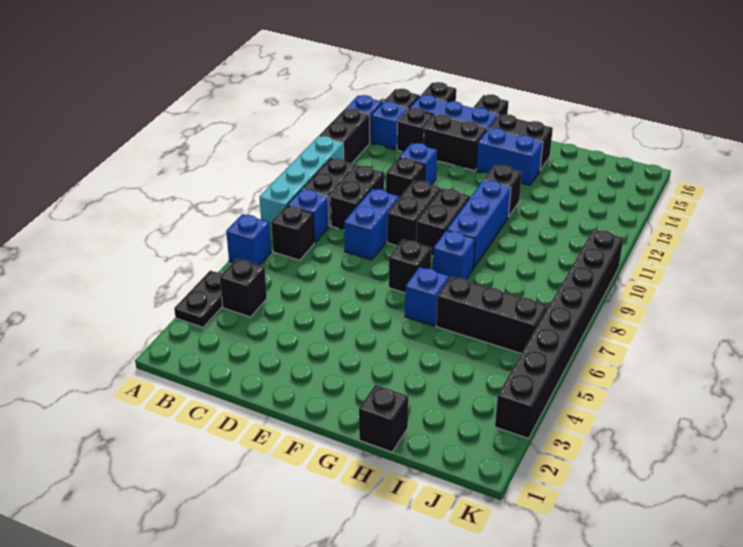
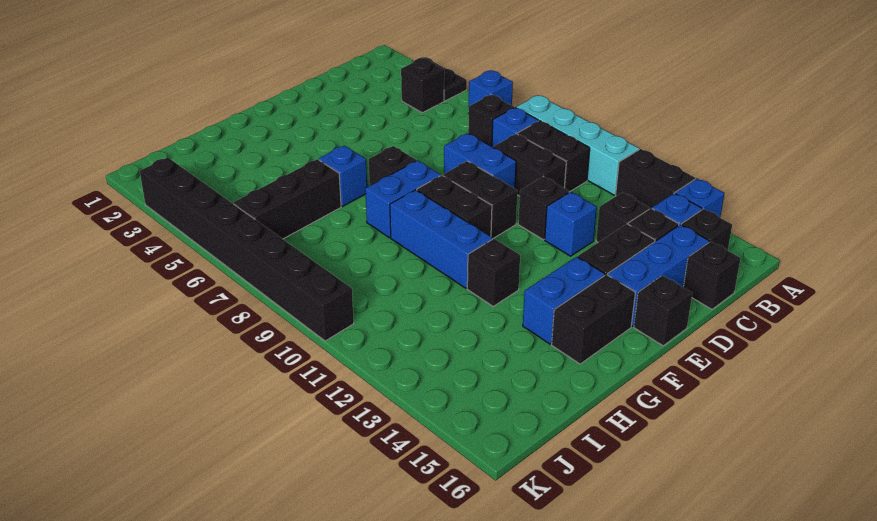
blue 1x1 brick [433,230,475,279] -> blue 1x2 brick [365,160,441,238]
black 1x1 brick [359,385,409,452] -> black 1x1 brick moved to [596,192,649,242]

